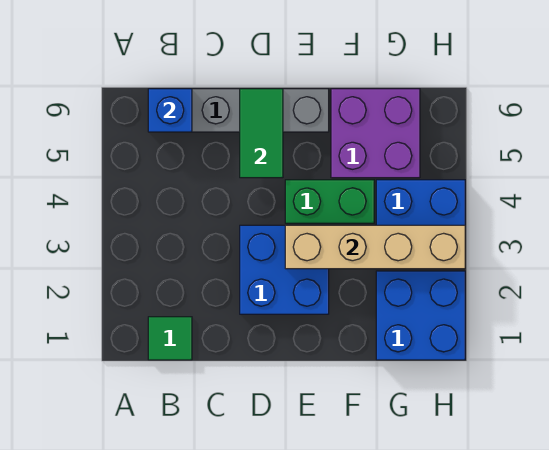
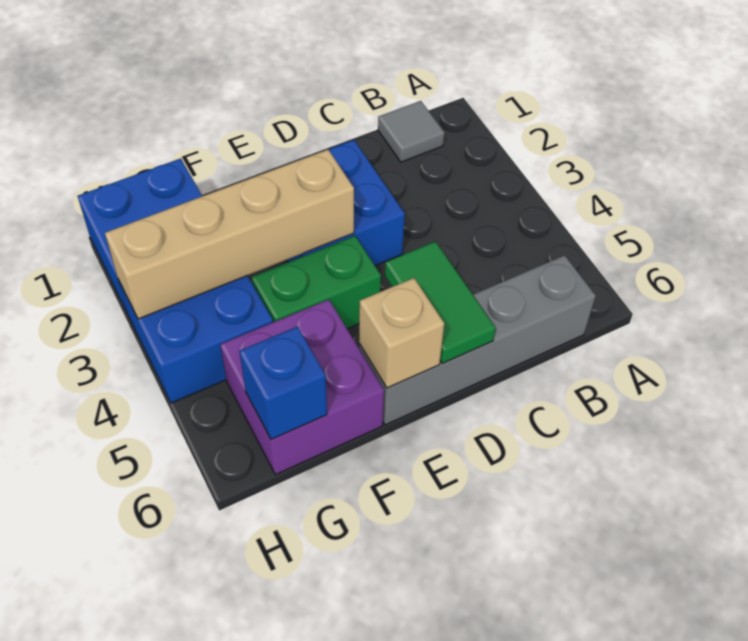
green 1x1 tile [148,317,192,360] -> grey 1x1 tile [378,101,445,162]
blue 1x1 brick [148,89,192,132] -> blue 1x1 brick moved to [240,327,327,439]
none -> tan 1x1 brick [359,278,444,388]

